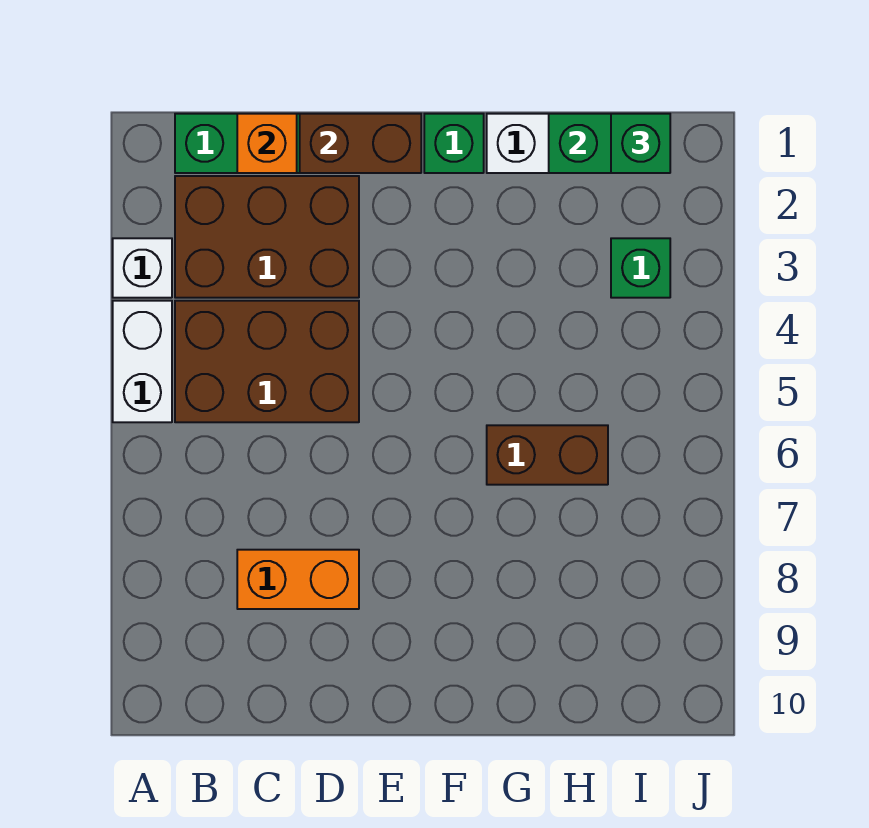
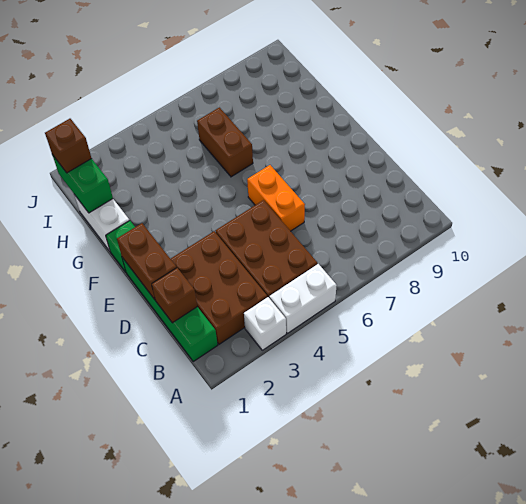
orange 1x1 brick [237,114,297,173] -> brown 1x1 brick [152,268,197,323]
orange 1x2 brick [237,550,359,609] -> orange 1x2 brick moved to [247,165,305,231]
green 1x1 brick [611,114,670,173] -> brown 1x1 brick [45,119,92,173]
green 1x1 brick [611,238,670,298] -> none

